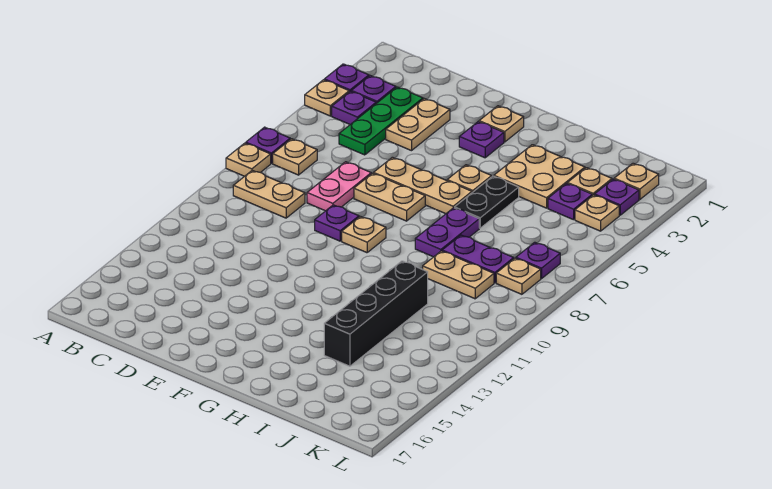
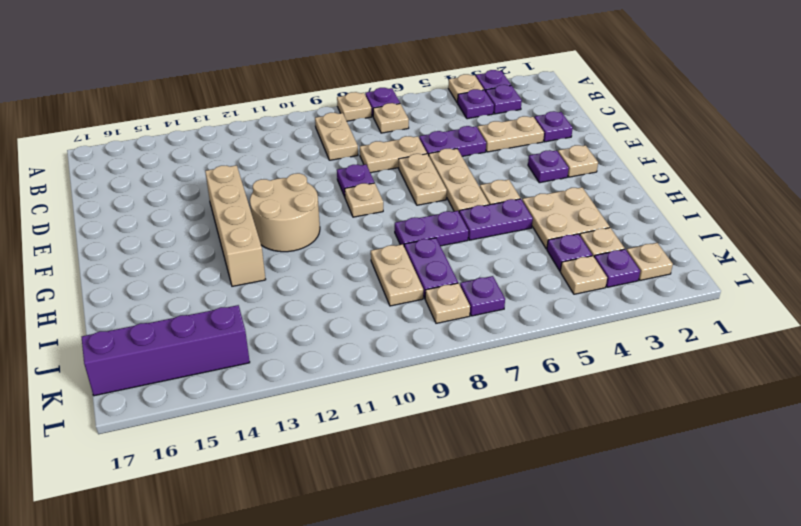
green 1x3 plate [339,87,423,155] -> none
none -> purple 1x1 plate [535,111,573,142]
none -> purple 1x2 plate [419,126,486,156]
pink 1x2 plate [307,162,371,211] -> tan 1x2 plate [360,136,427,173]
none -> tan 1x4 brick [205,165,266,286]
none -> tan 2x2 round brick [250,173,320,252]
black 1x2 plate [455,176,519,228] -> purple 1x2 plate [459,199,533,240]
black 1x4 brick [324,261,428,366] -> none
none -> purple 1x4 brick [82,305,250,396]

